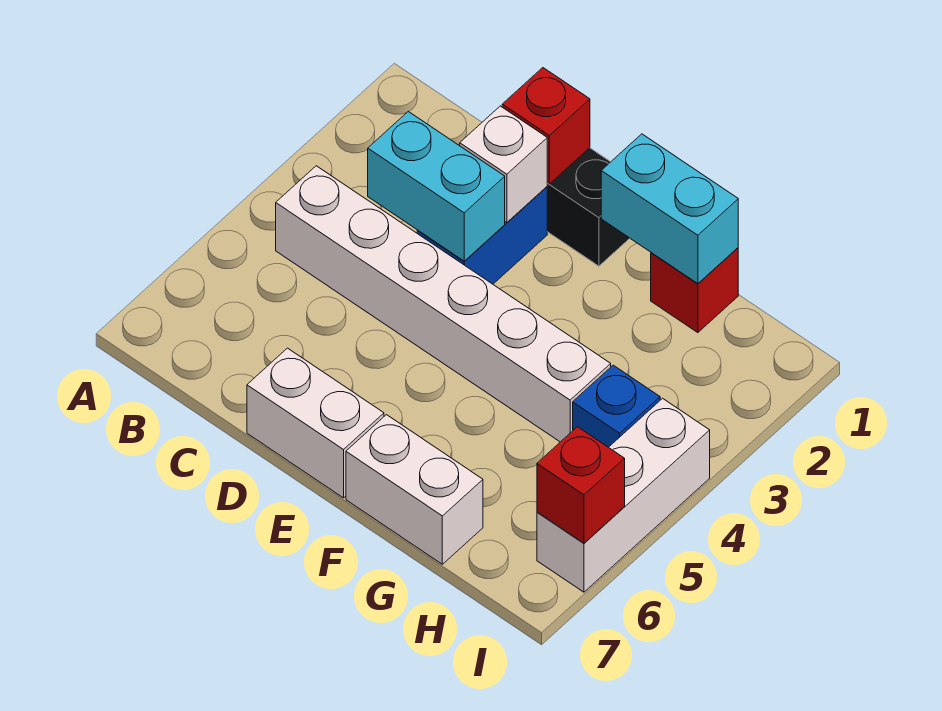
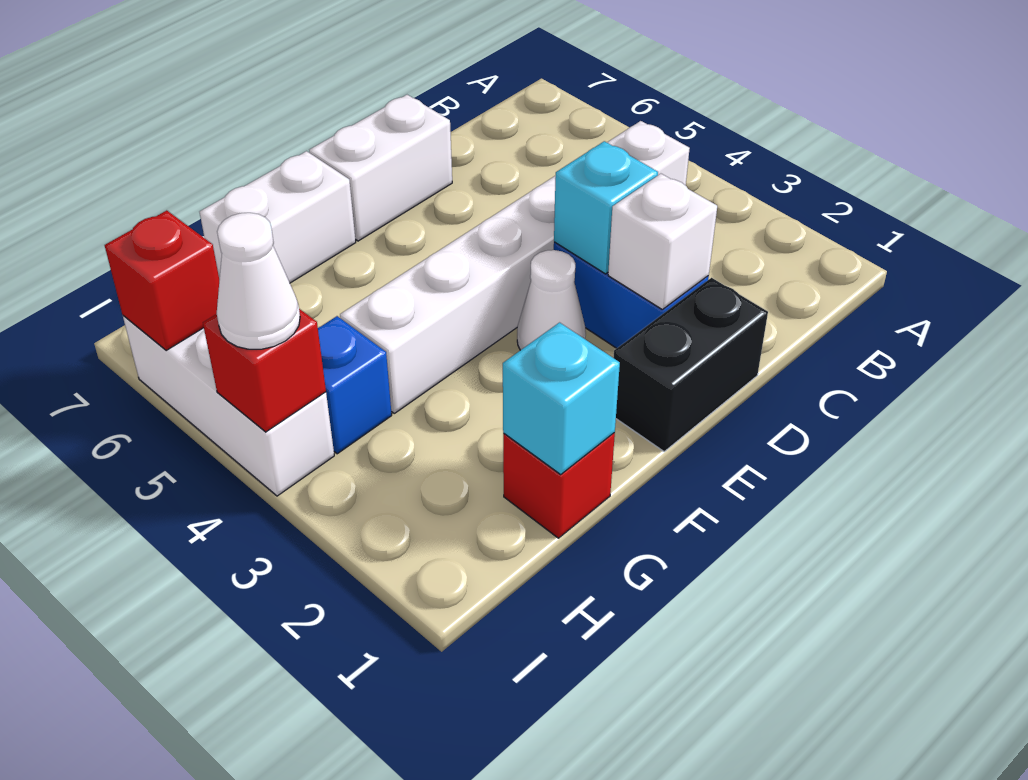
cyan 1x2 brick [368,111,505,261] -> cyan 1x1 brick [554,141,658,274]
red 1x1 brick [502,68,590,184] -> red 1x1 brick moved to [203,309,326,432]
none -> white 1x1 cone [517,250,586,350]
cyan 1x2 brick [601,134,738,284] -> cyan 1x1 brick [503,323,620,474]
none -> white 1x1 cone [217,213,300,349]

